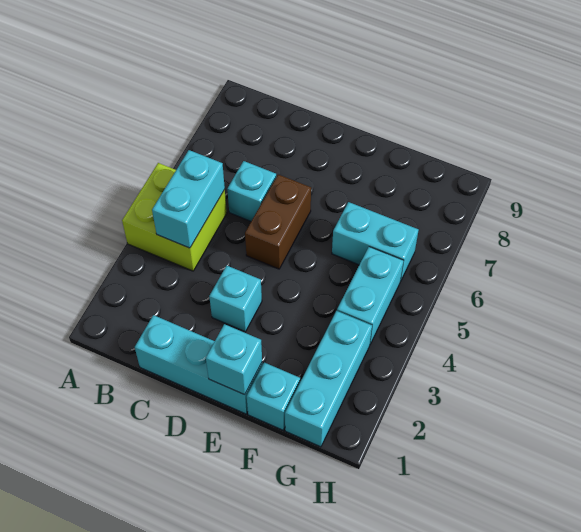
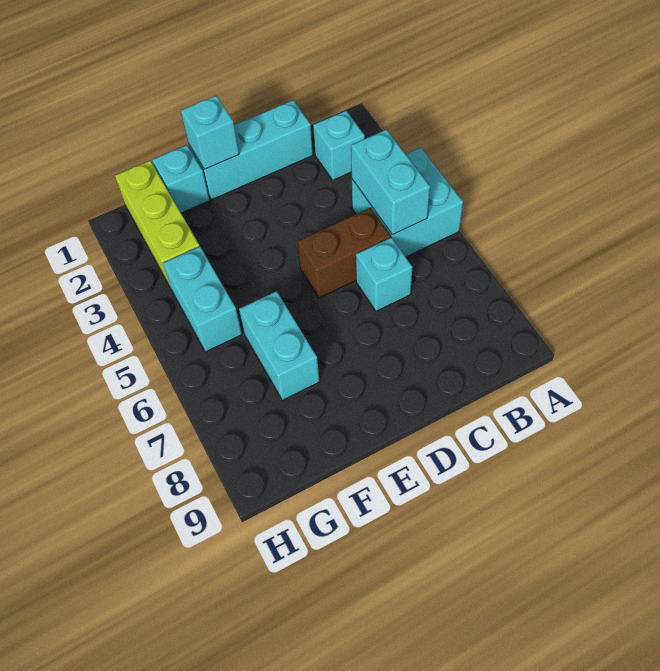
lime 2x2 brick [122,163,227,271] -> cyan 2x2 brick [352,148,463,257]
cyan 1x1 brick [209,266,262,332] -> cyan 1x1 brick moved to [313,111,365,180]
brown 1x2 brick [245,175,311,269] -> brown 1x2 brick turned to [298,208,390,298]
cyan 1x2 brick [332,202,418,281] -> cyan 1x2 brick turned to [239,291,320,400]
cyan 1x3 brick [285,311,372,447] -> lime 1x3 brick [115,161,199,288]

